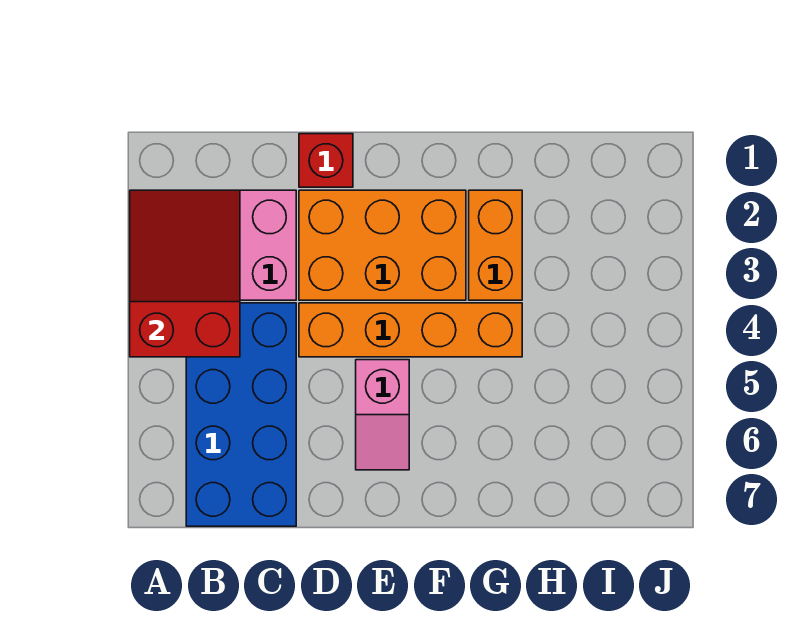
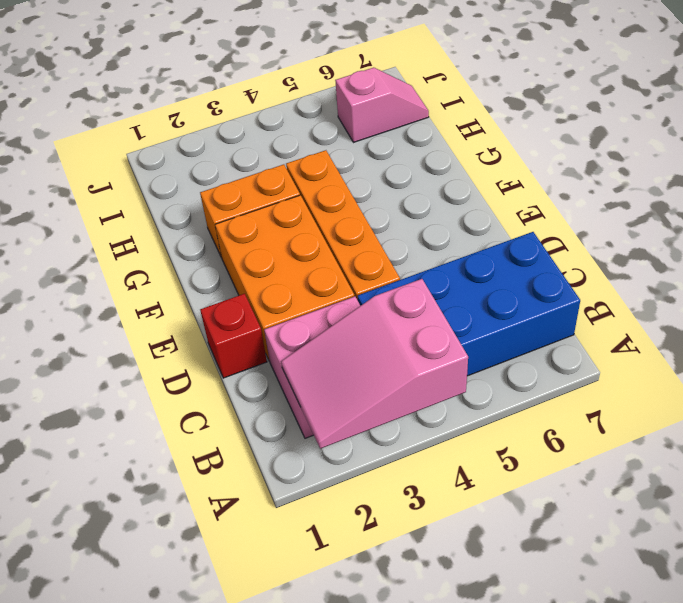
red 2x3 slope [130,190,240,357] -> pink 2x3 slope [281,279,468,449]
pink 1x2 slope [356,360,409,470] -> pink 1x2 slope moved to [335,68,429,142]

